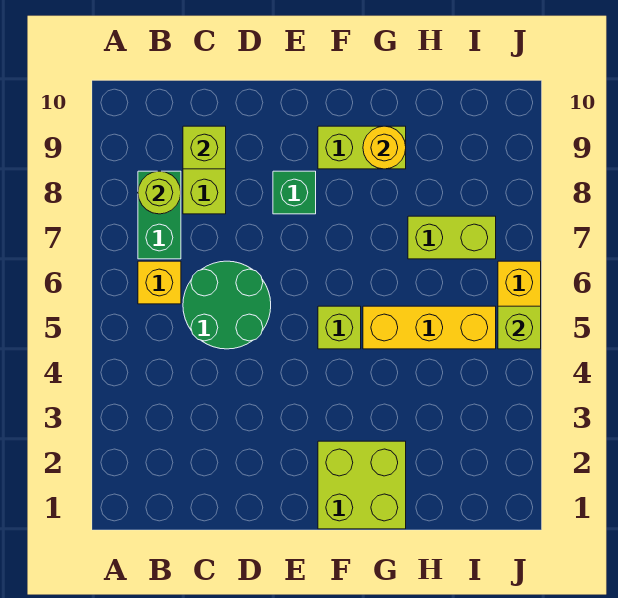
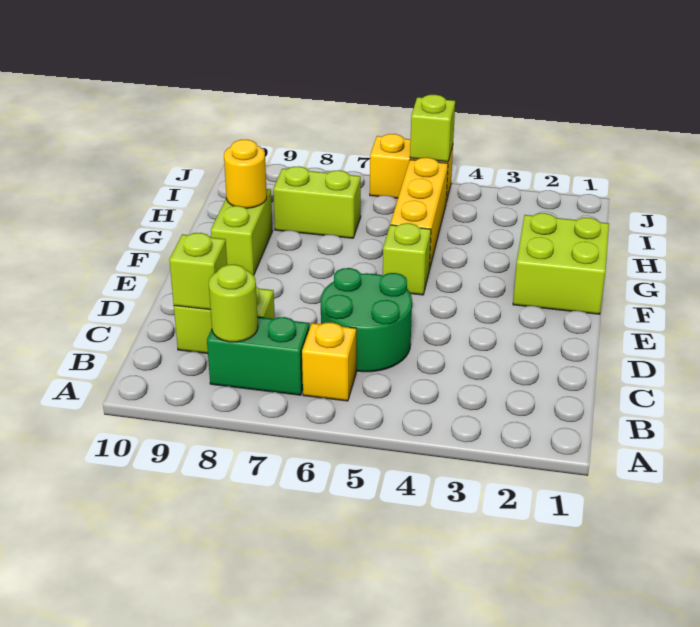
green 1x1 brick [273,171,316,214] -> none
lime 1x2 brick [408,216,496,259] -> lime 1x2 brick turned to [273,166,361,238]

